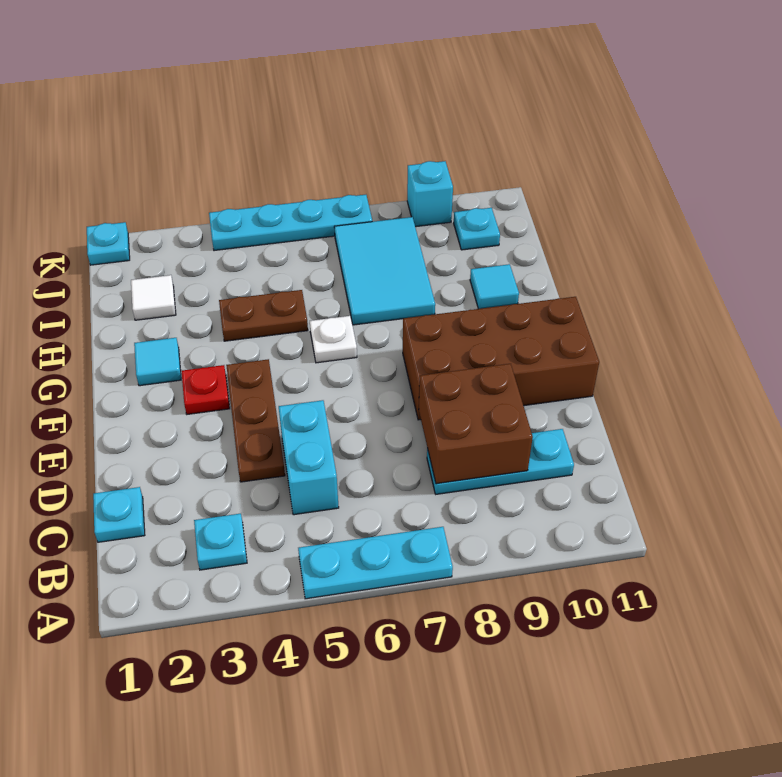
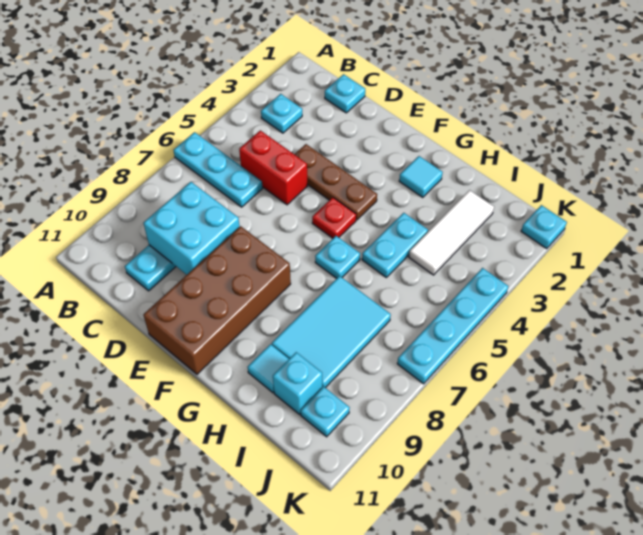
cyan 1x3 plate [298,527,453,599] -> cyan 1x3 plate turned to [173,132,263,207]
cyan 1x2 brick [279,400,339,515] -> red 1x2 brick [239,130,307,205]
brown 2x2 brick [419,364,533,484] -> cyan 2x2 brick [144,182,239,275]
red 1x1 plate [182,365,230,414] -> red 1x1 plate moved to [312,197,356,238]
white 1x1 plate [310,316,357,363] -> cyan 1x1 plate [315,236,360,278]
brown 1x2 plate [219,290,308,341] -> cyan 1x2 plate [362,213,428,277]
cyan 2x3 tile [334,217,435,325] -> cyan 2x3 tile turned to [272,276,391,388]
white 1x1 tile [131,275,176,320] -> white 1x3 tile [409,190,494,275]
cyan 1x1 brick [407,161,453,227] -> cyan 1x1 brick moved to [273,352,322,414]

